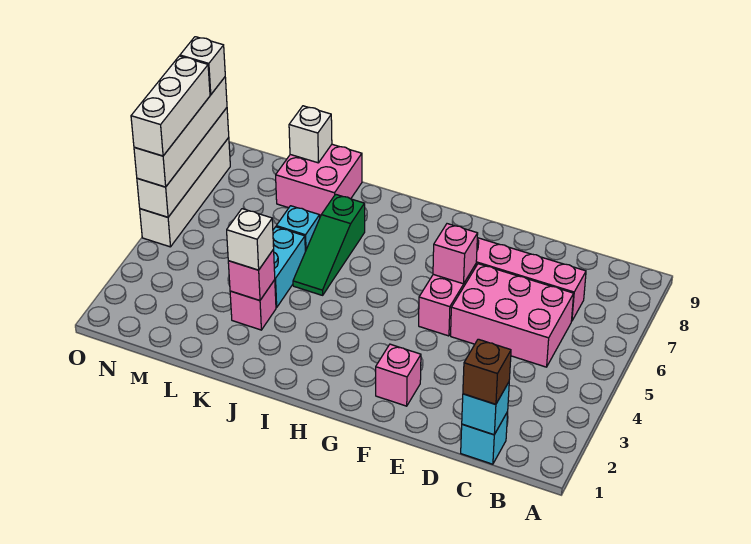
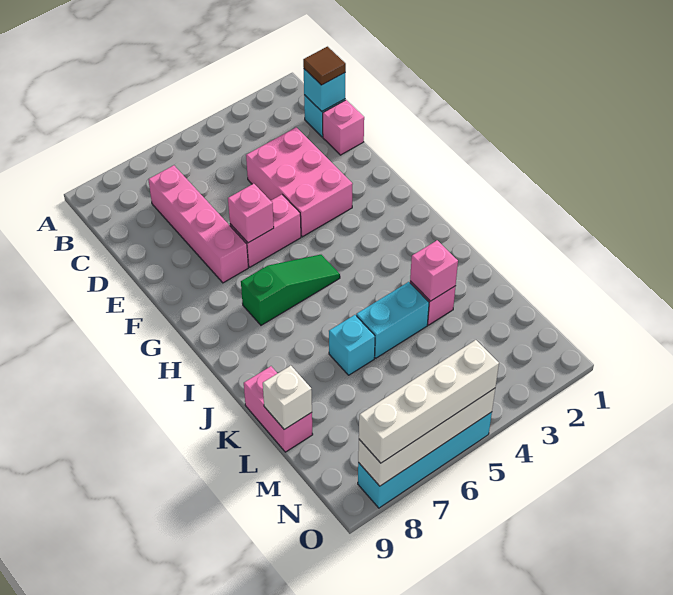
brown 1x1 brick [463,339,511,404] -> brown 1x1 tile [303,47,346,85]
pink 2x3 brick [451,264,574,367] -> pink 2x3 brick moved to [246,127,353,237]
pink 1x1 brick [376,344,421,406] -> pink 1x1 brick moved to [323,100,364,155]
green 1x3 slope [293,194,365,295] -> green 1x3 slope moved to [241,255,340,325]
white 1x1 brick [227,209,274,270] -> none
pink 2x2 brick [276,144,362,217] -> pink 1x2 brick [244,366,313,452]
white 1x4 brick [140,138,230,247] -> cyan 1x4 brick [358,412,492,508]
white 1x3 brick [131,56,210,156] -> none
white 1x1 brick [180,37,225,95] -> none

